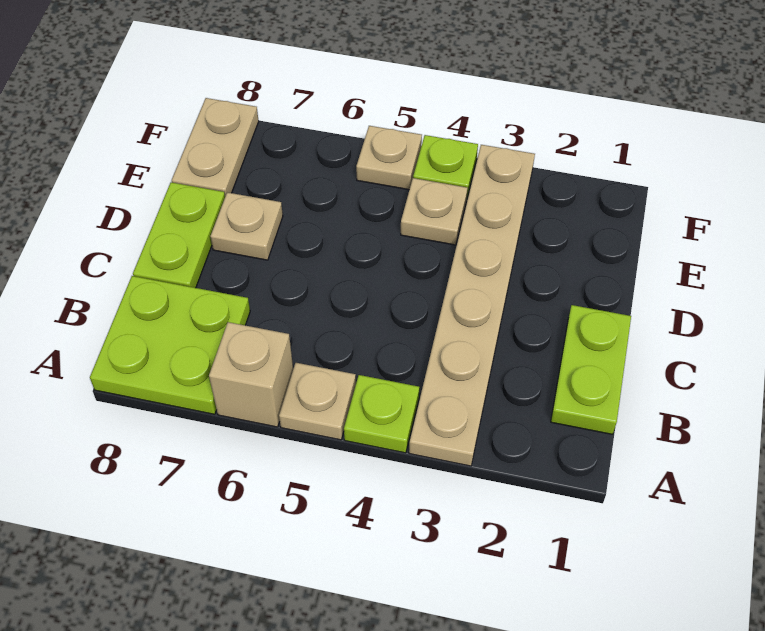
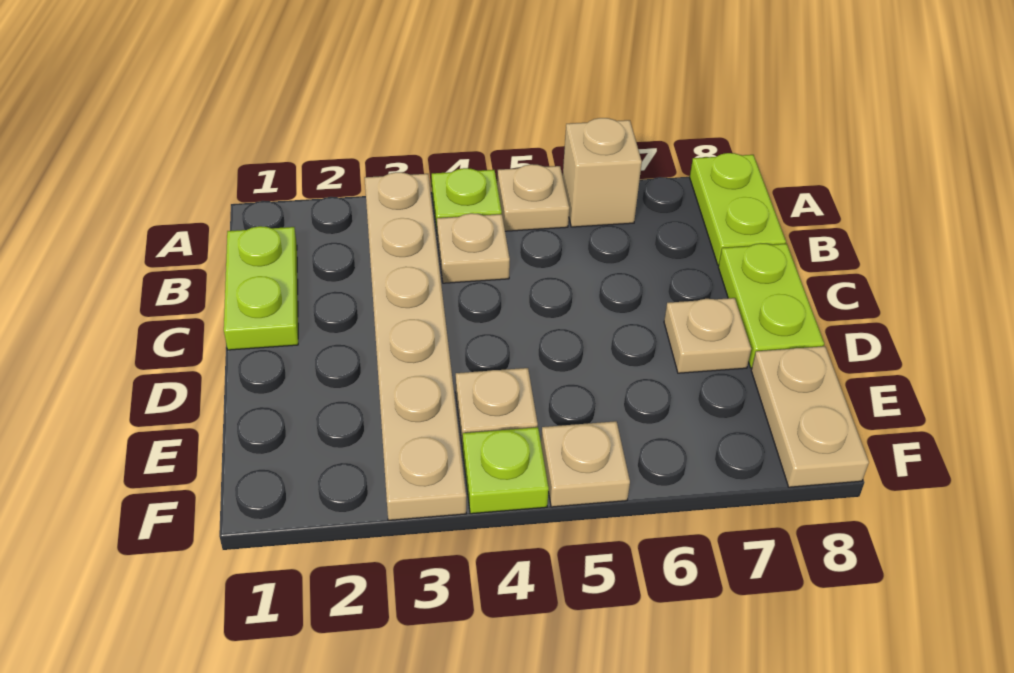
lime 2x2 plate [90,276,250,414] -> lime 1x2 plate [690,153,786,265]
none -> tan 1x1 plate [437,213,510,283]

